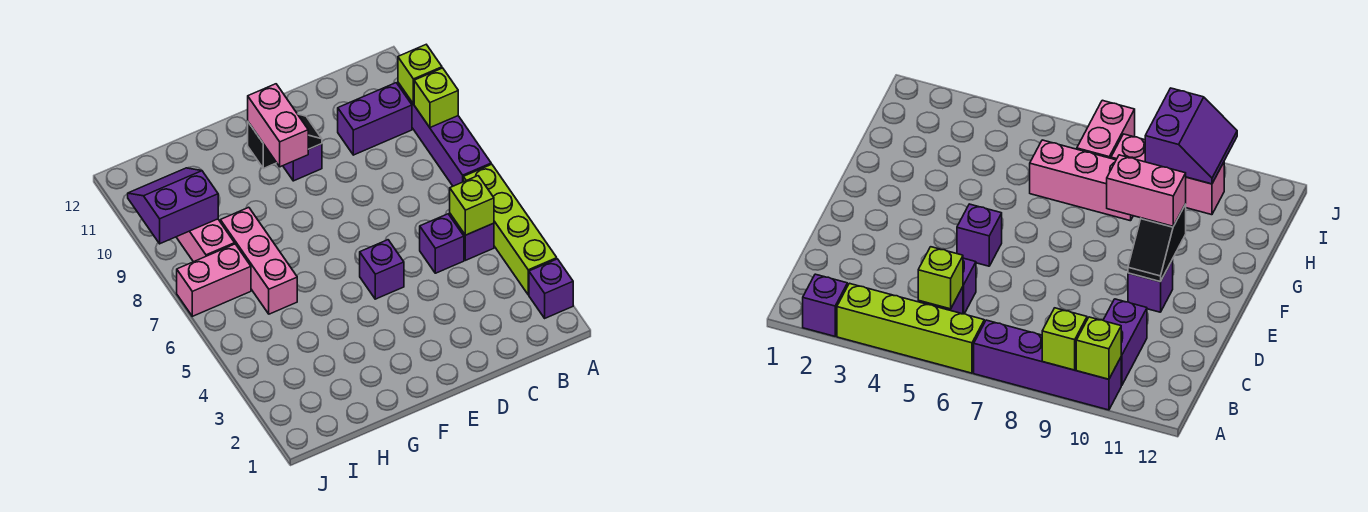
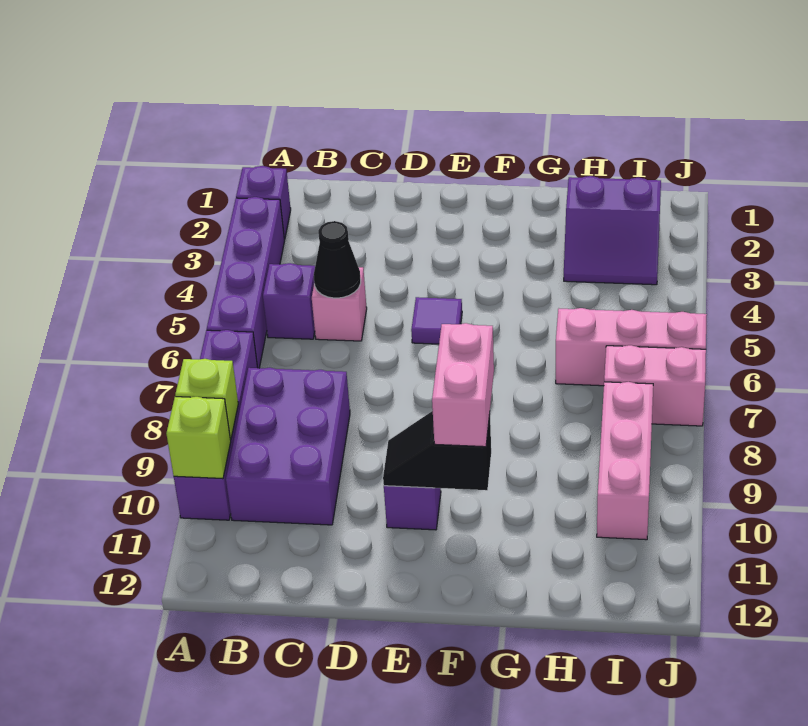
lime 1x4 brick [463,164,557,295] -> purple 1x4 brick [207,197,285,368]
lime 1x1 brick [450,176,494,235] -> none
purple 1x2 brick [338,83,412,155] -> purple 2x3 brick [226,368,350,525]
purple 1x1 brick [420,214,464,273] -> pink 1x1 brick [312,267,367,341]
none -> black 1x1 cone [314,221,361,298]
purple 1x1 brick [360,240,404,299] -> purple 1x1 tile [411,297,462,344]
pink 1x3 brick [220,207,297,314] -> pink 1x3 brick turned to [556,308,707,386]
purple 2x2 slope [128,168,218,244] -> purple 2x2 slope moved to [564,176,661,285]

